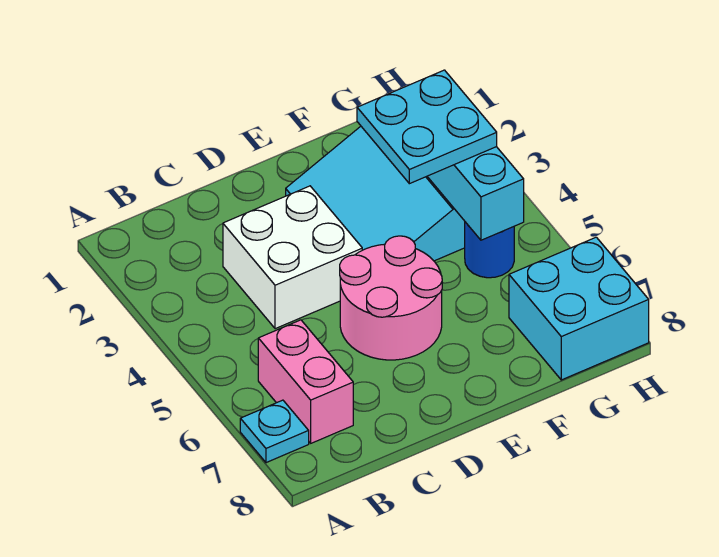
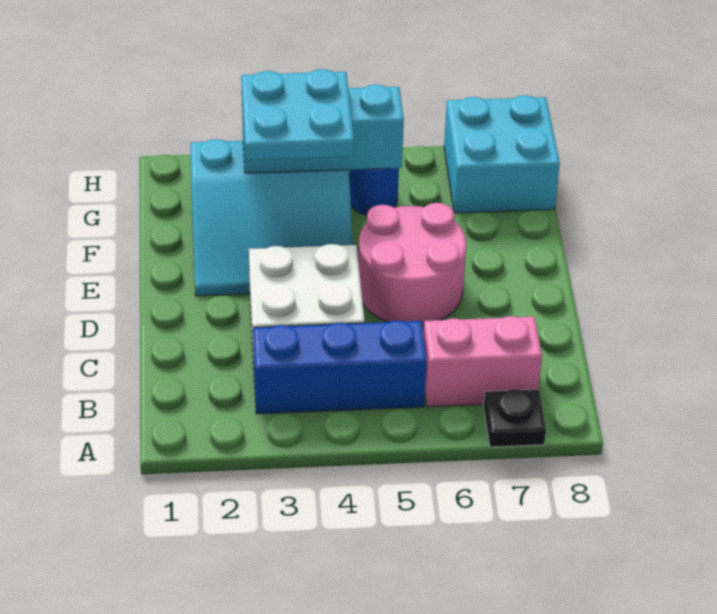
cyan 1x1 plate [240,400,309,463] -> black 1x1 plate [484,389,546,447]
none -> blue 1x3 brick [253,321,427,414]

